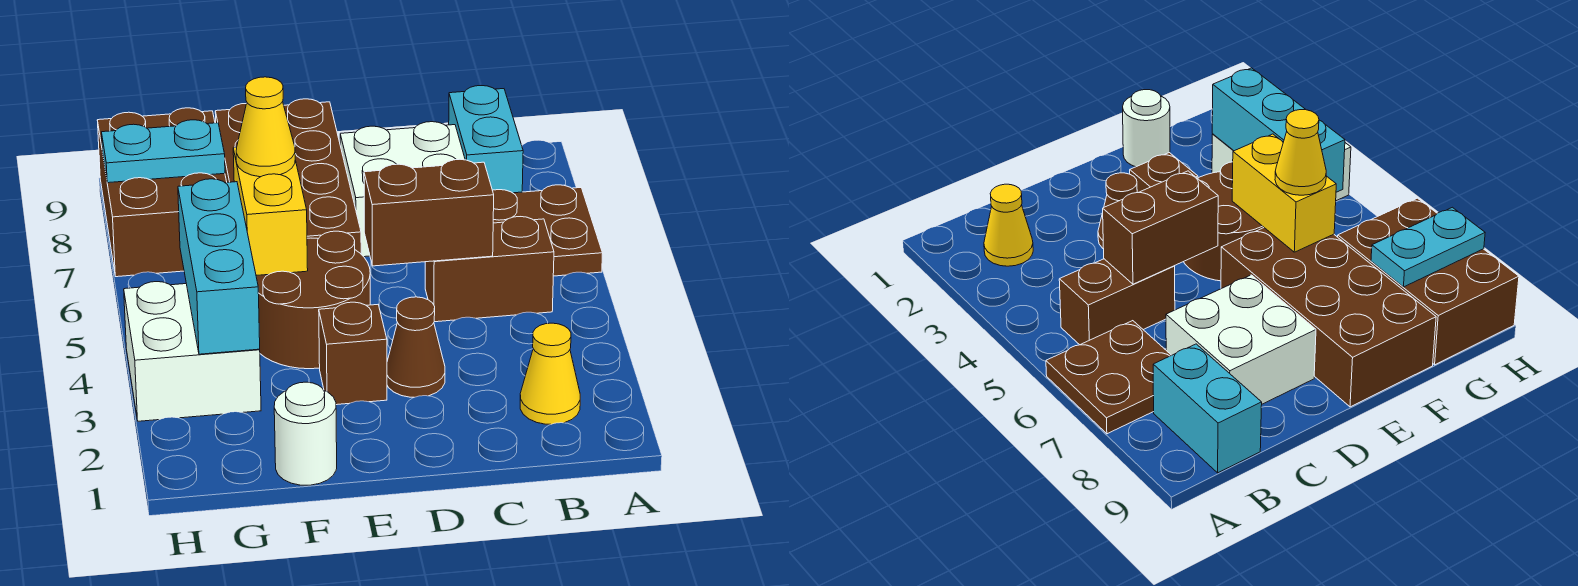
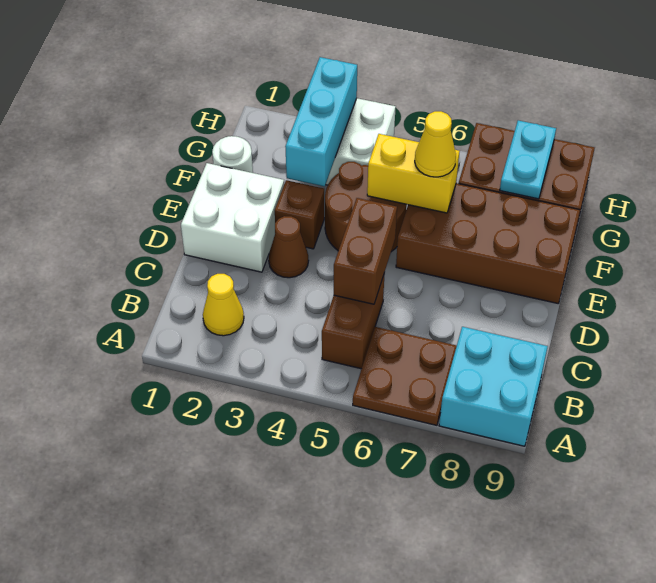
cyan 1x2 brick [449,86,523,193] -> cyan 2x2 brick [439,327,548,446]
white 2x2 brick [340,122,465,257] -> white 2x2 brick moved to [181,163,284,272]
cyan 1x3 brick [178,179,260,354] -> cyan 1x3 brick turned to [285,57,357,186]

